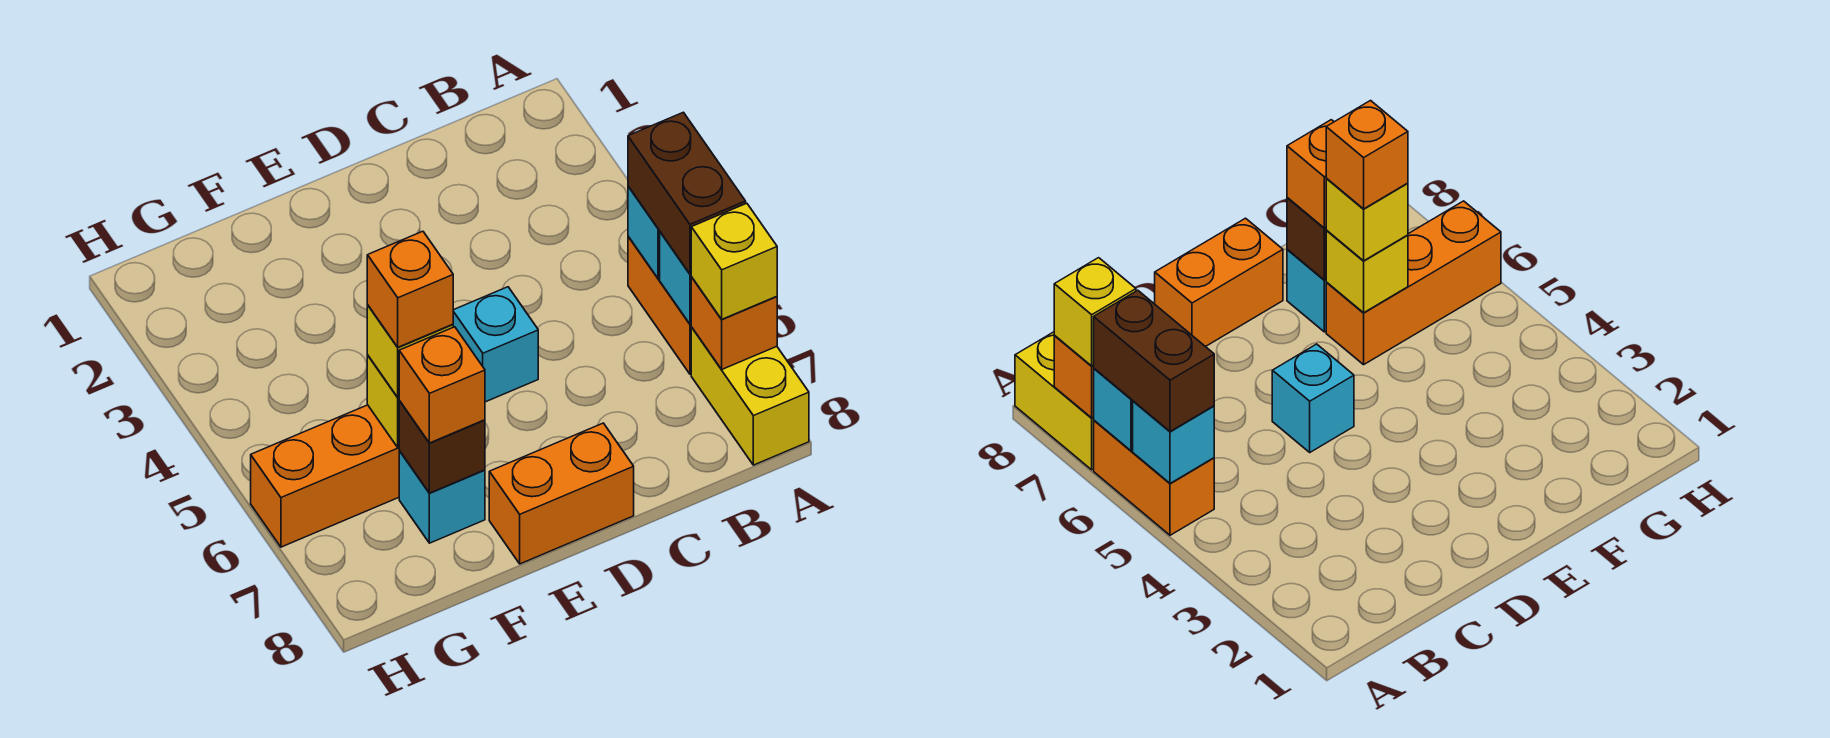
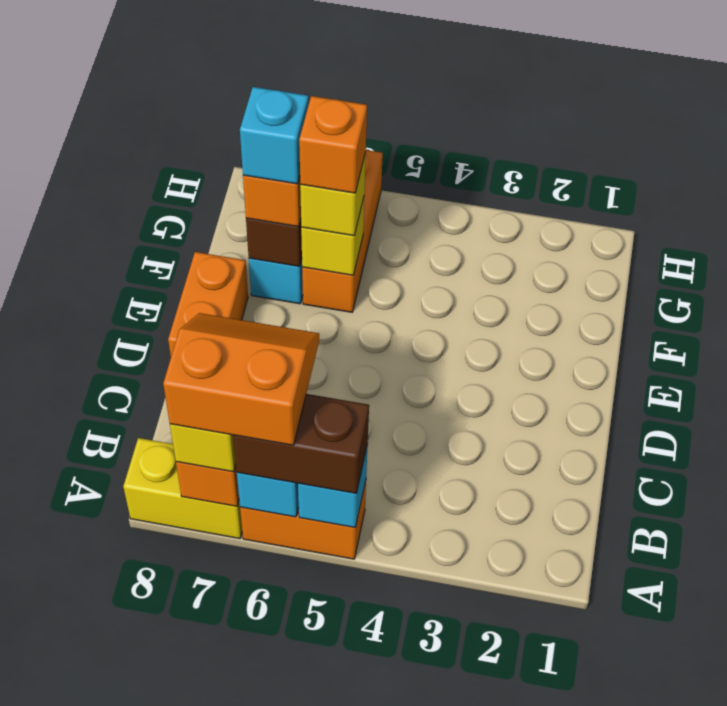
none -> orange 2x2 slope [163,313,319,445]
cyan 1x1 brick [453,287,538,402] -> cyan 1x1 brick moved to [240,87,308,184]

